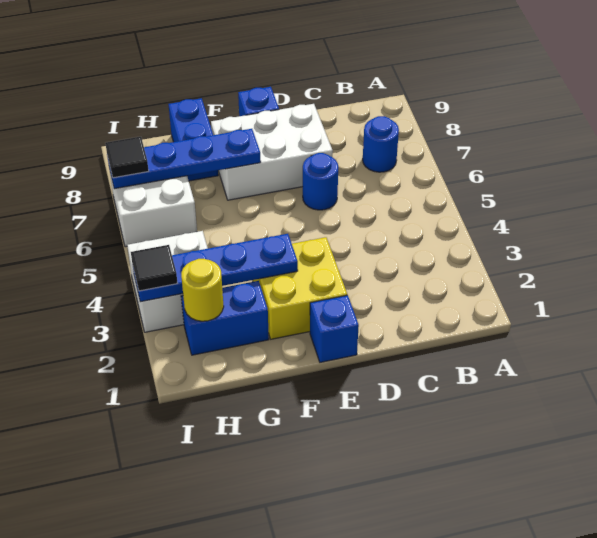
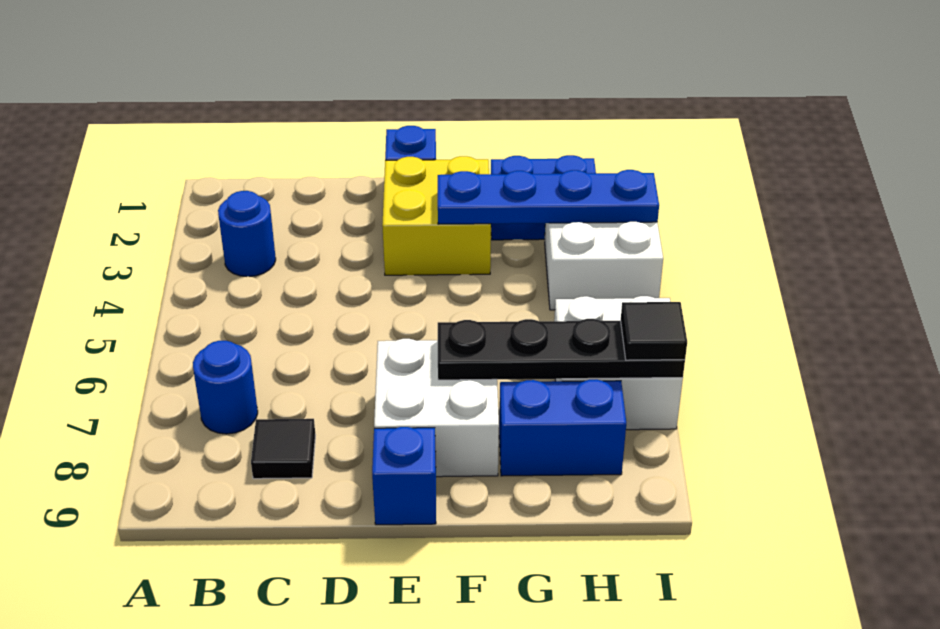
blue 1x1 round brick [303,153,338,210] -> blue 1x1 round brick moved to [218,191,276,277]
white 2x3 brick [211,104,333,200] -> white 2x2 brick [374,339,499,477]
blue 1x4 plate [107,129,261,189] -> black 1x4 plate [438,319,685,380]
blue 1x2 brick [169,98,218,181] -> blue 1x2 brick turned to [499,379,626,476]
yellow 1x1 round brick [181,259,224,321] -> none
black 1x1 tile [131,245,177,291] -> black 1x1 tile moved to [251,419,315,479]

